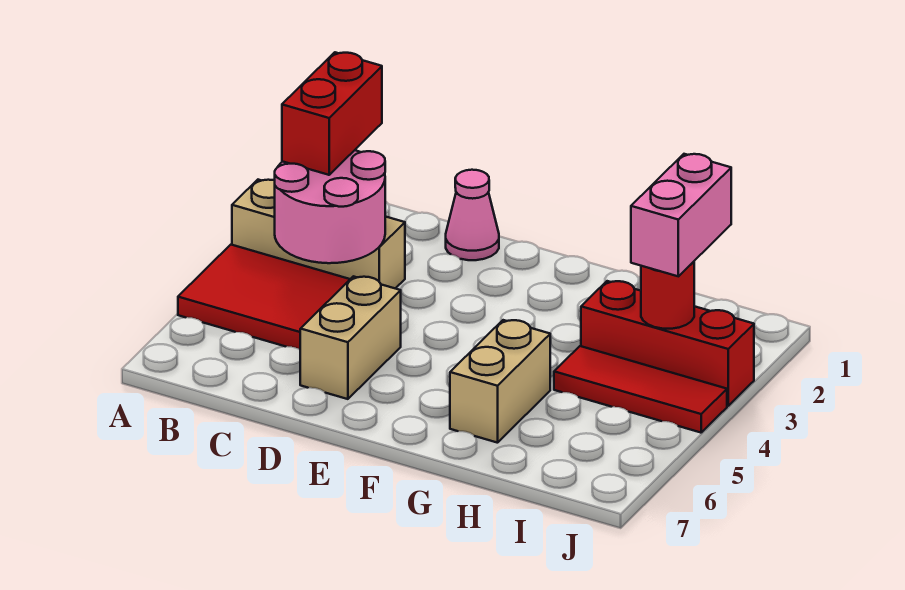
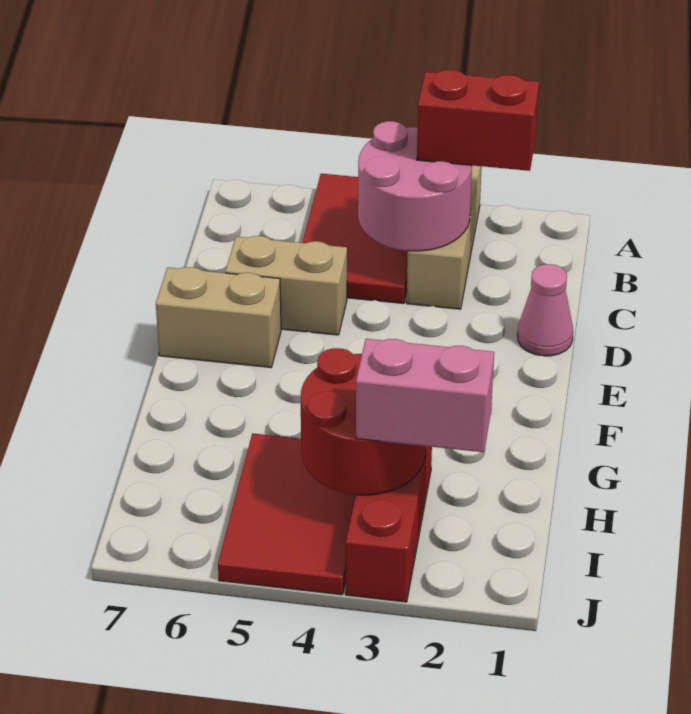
tan 1x2 brick [450,320,550,443] -> tan 1x2 brick moved to [156,267,281,367]
red 1x3 tile [554,346,727,433] -> red 2x3 tile [218,433,356,595]
red 1x1 round brick [641,262,694,329] -> red 2x2 round brick [301,348,426,495]

